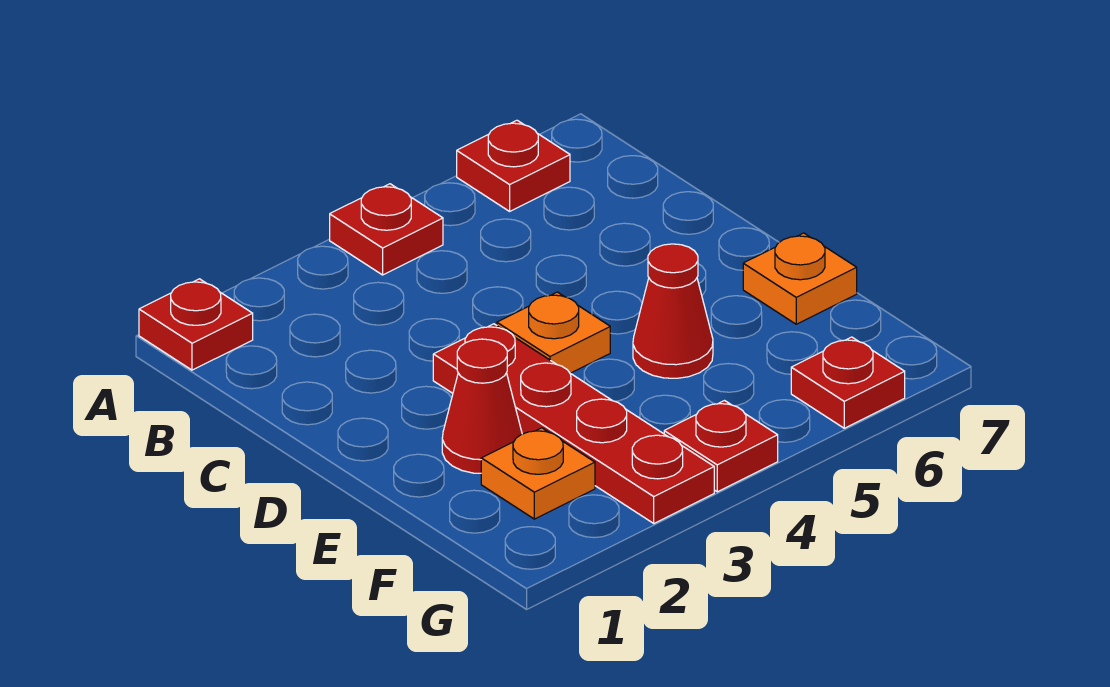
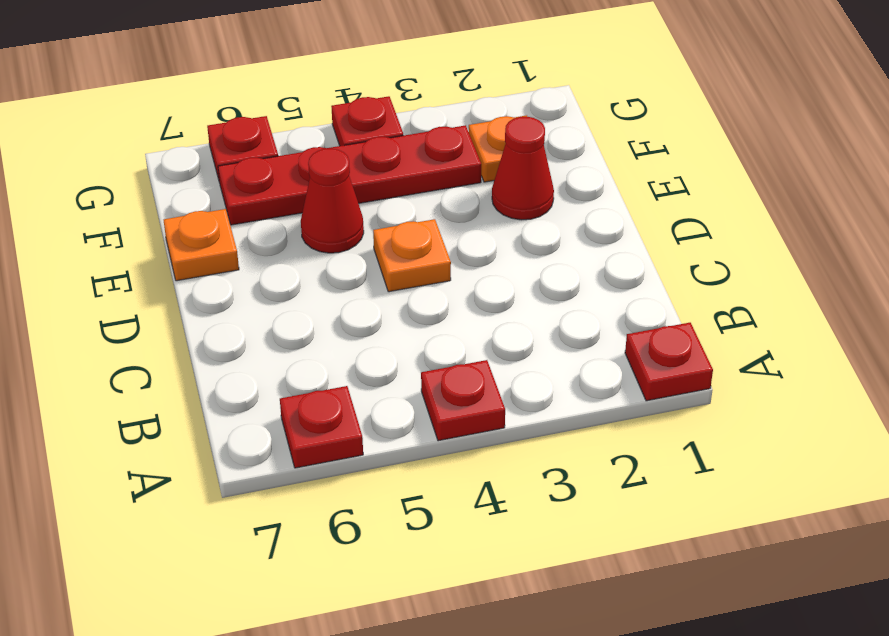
red 1x4 plate [433,324,714,523] -> red 1x4 plate turned to [218,125,481,225]

